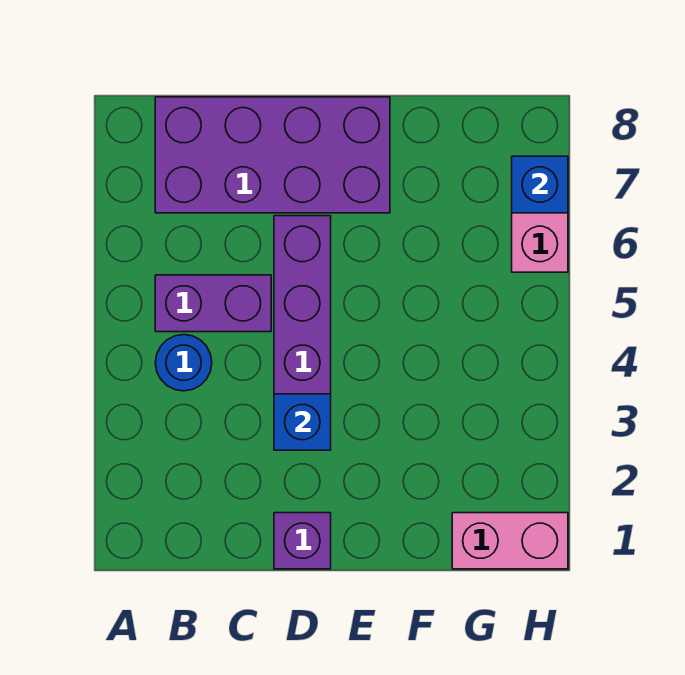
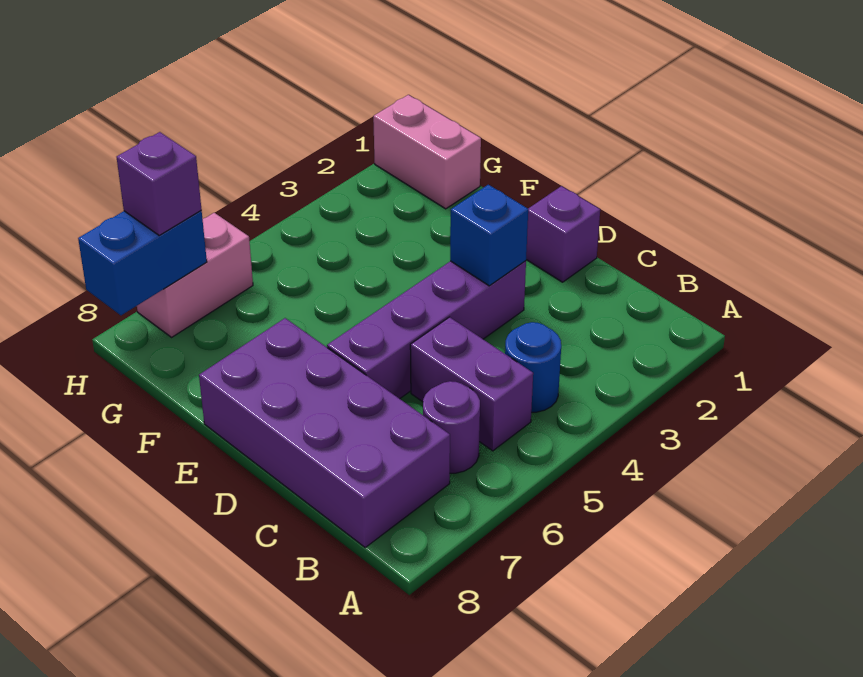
none -> purple 1x1 round brick [423,381,480,473]
blue 1x1 brick [512,156,568,213] -> blue 1x2 brick [78,211,207,315]
none -> purple 1x1 brick [117,132,202,236]

